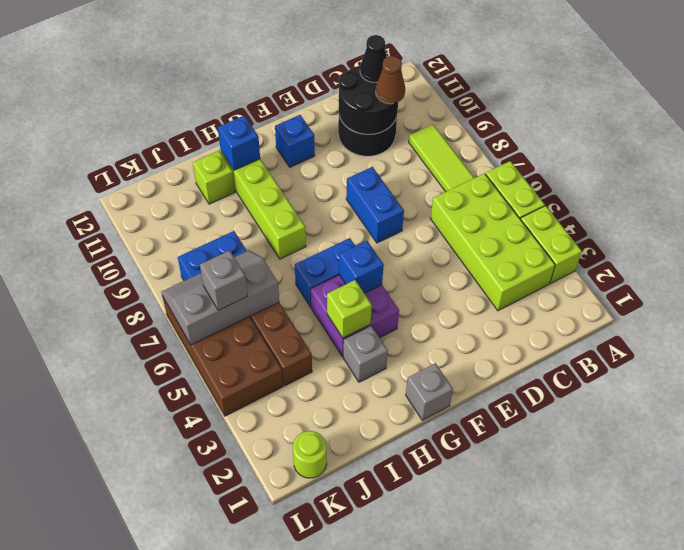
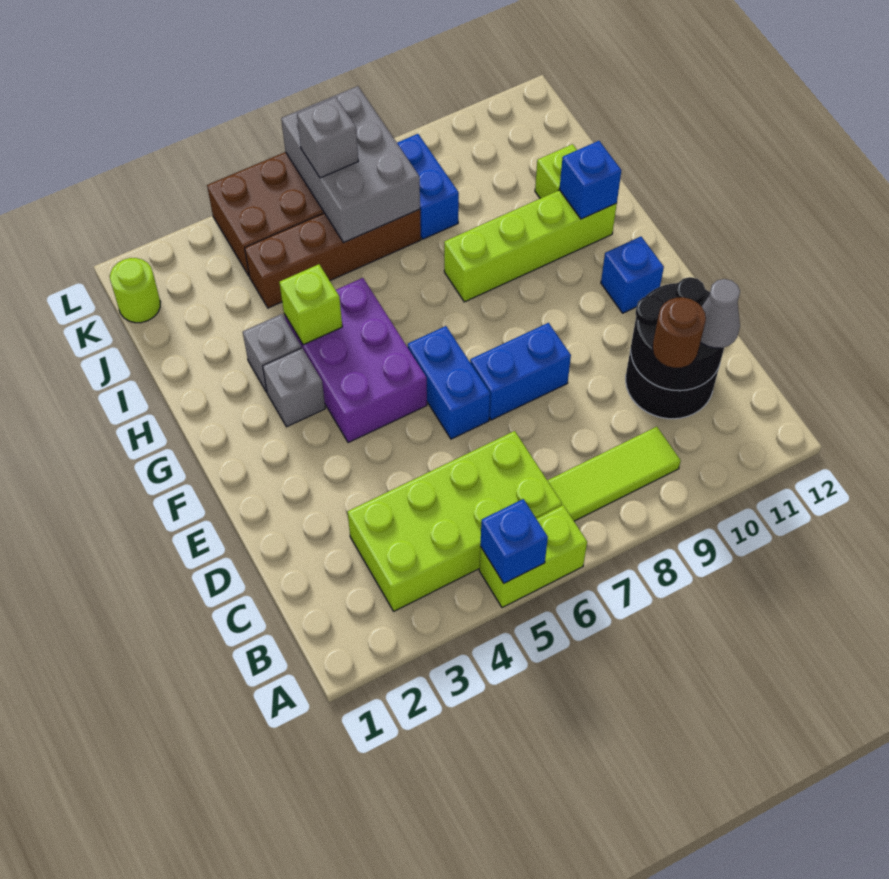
lime 1x2 brick [521,206,582,283] -> none
brown 1x1 cone [376,56,405,104] -> brown 1x1 round brick [653,297,706,368]
black 1x1 cone [360,35,387,82] -> grey 1x1 cone [701,279,740,348]
grey 1x1 brick [406,363,453,420] -> grey 1x1 brick moved to [263,348,325,427]
purple 2x2 brick [311,275,399,357] -> purple 2x3 brick [284,278,427,443]
blue 1x1 brick [339,241,384,293] -> blue 1x1 brick moved to [480,499,548,583]
blue 1x2 brick [295,238,355,307] -> blue 1x2 brick moved to [408,326,490,439]
grey 2x3 slope [162,251,279,345] -> grey 2x3 brick [281,86,420,243]

